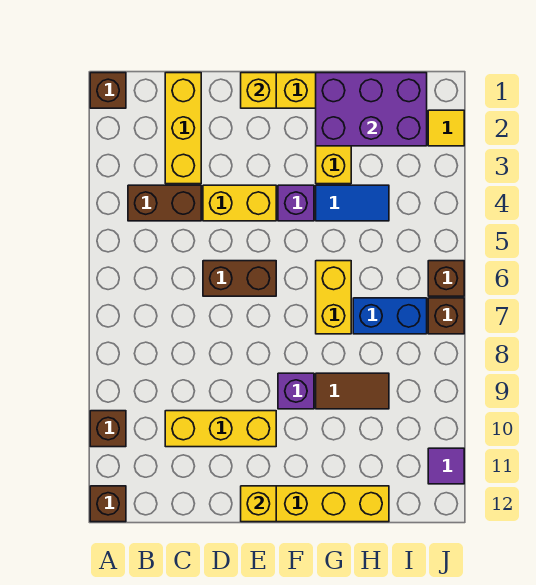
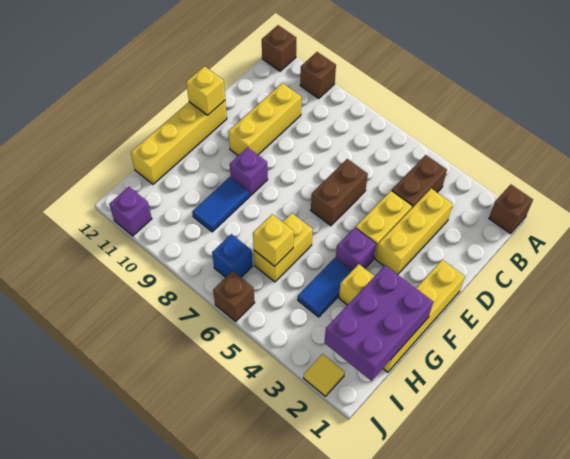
yellow 1x3 brick [165,73,201,184] -> yellow 1x3 brick turned to [376,189,453,274]
yellow 1x1 brick [241,73,276,108] -> yellow 1x1 brick moved to [253,214,294,266]
yellow 1x2 brick [316,261,351,334] -> yellow 1x2 brick turned to [254,213,313,282]
brown 1x2 tile [316,373,389,409] -> blue 1x2 tile [192,177,249,232]
blue 1x2 brick [353,298,427,334] -> blue 1x1 brick [212,234,253,277]
brown 1x1 brick [428,298,464,334] -> none
purple 1x1 tile [428,448,464,484] -> purple 1x1 brick [109,187,152,236]

